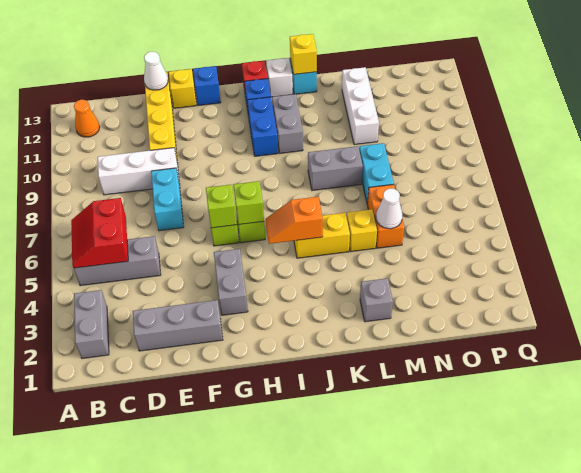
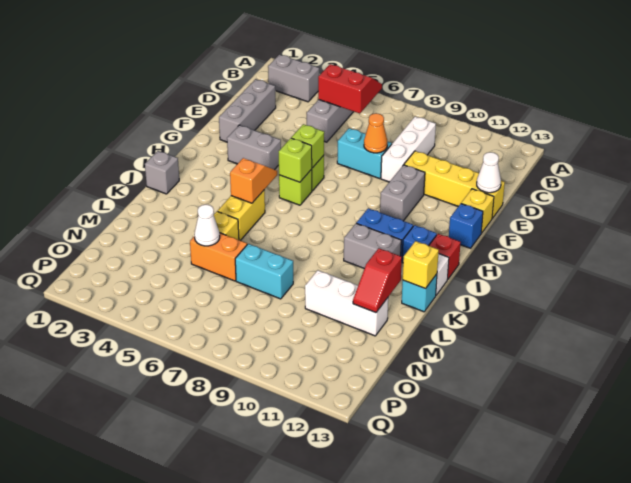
orange 1x1 cone [74,100,100,137] -> orange 1x1 cone moved to [364,113,387,153]
grey 1x2 brick [308,146,363,190] -> grey 1x2 brick moved to [380,165,425,221]
grey 1x1 brick [360,278,393,322] -> grey 1x1 brick moved to [145,151,179,194]
none -> red 1x2 slope [353,248,402,313]

